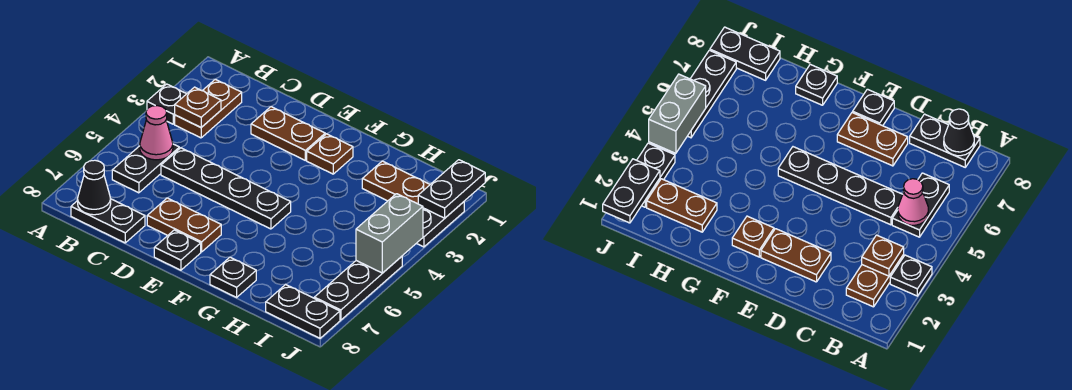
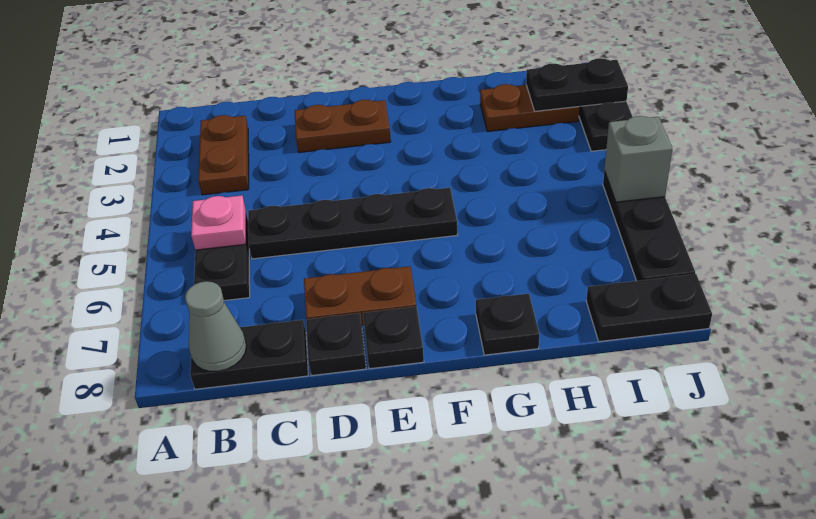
black 1x1 plate [147,84,186,124] -> black 1x1 plate moved to [306,313,366,376]
brown 1x1 plate [175,87,221,127] -> none
pink 1x1 cone [140,106,173,160] -> pink 1x1 plate [191,195,246,250]
black 1x1 cone [78,160,111,215] -> grey 1x1 cone [185,281,246,371]
brown 1x1 plate [307,134,353,174] -> none
black 1x2 plate [418,160,485,218] -> black 1x2 plate turned to [526,58,628,111]
grey 1x2 brick [356,194,423,273] -> grey 1x1 brick [604,116,672,202]

